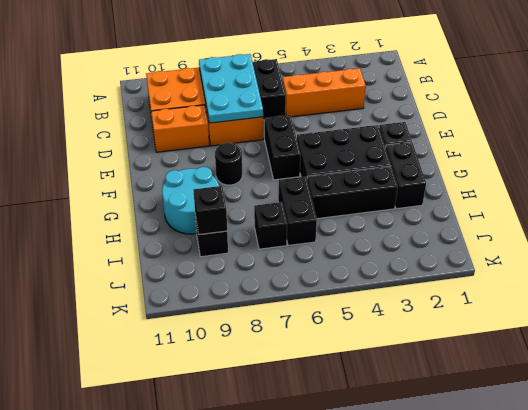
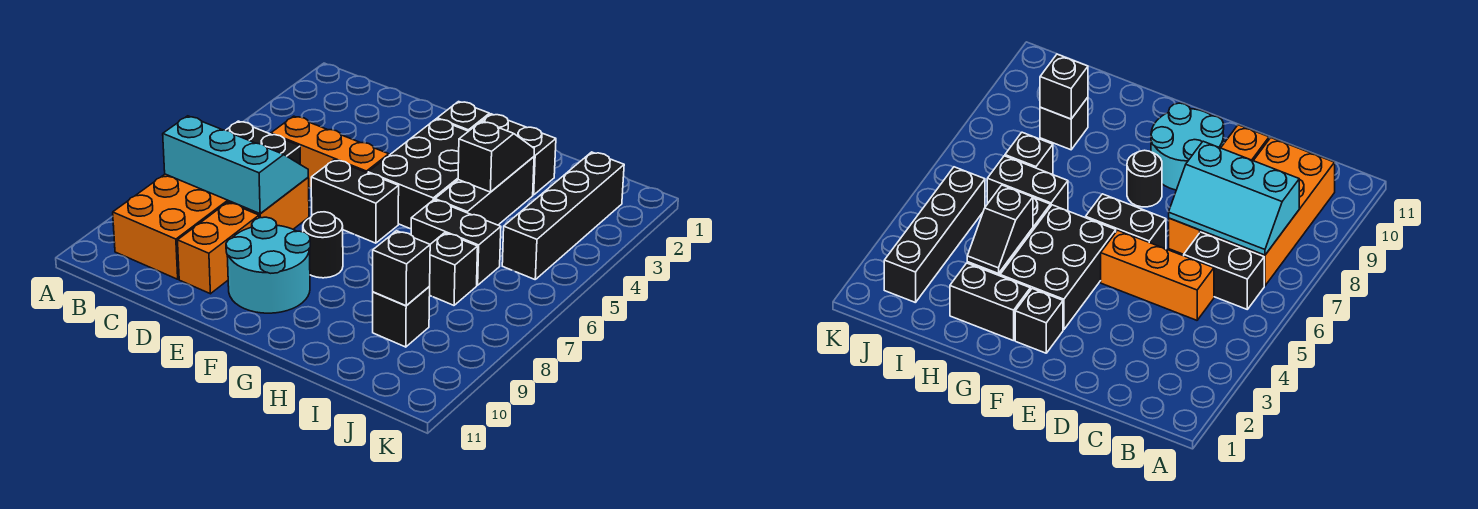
cyan 2x3 plate [199,54,263,123] -> cyan 2x3 slope [163,116,308,214]
orange 1x3 brick [283,68,366,117] -> orange 1x3 brick turned to [271,116,389,188]
cyan 2x2 round brick [162,167,219,234] -> cyan 2x2 round brick moved to [226,217,310,313]
none -> black 1x2 slope [458,121,534,192]
none -> black 1x4 brick [502,152,624,279]

